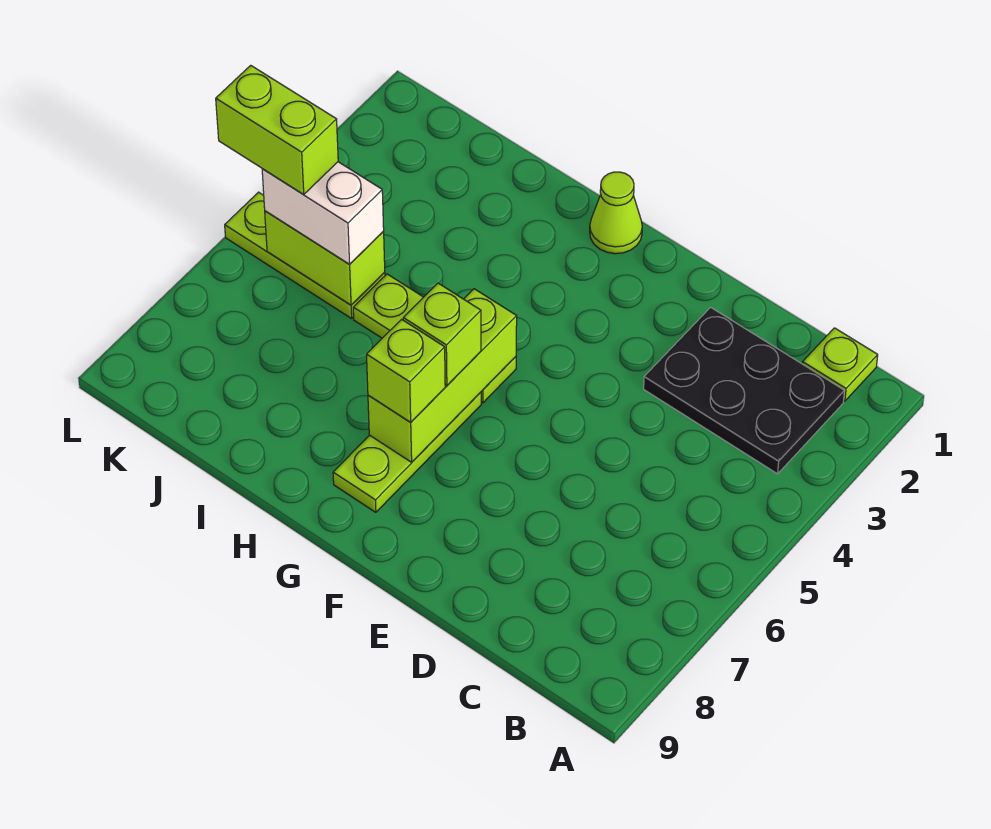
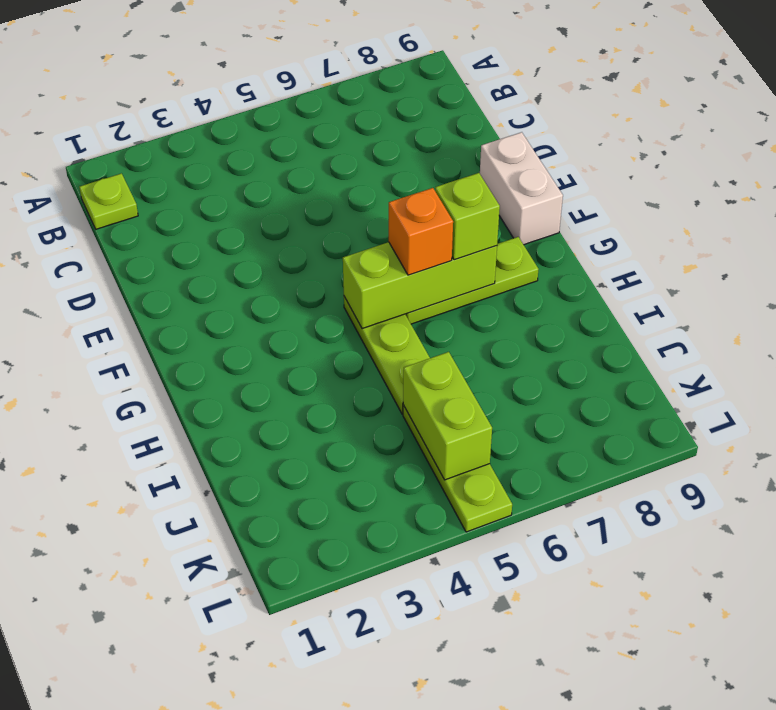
black 2x3 plate [644,307,844,474] -> none
lime 1x1 cone [590,172,642,254] -> none
lime 1x1 brick [403,283,481,385] -> orange 1x1 brick [389,188,453,275]
white 1x2 brick [262,162,384,264] -> white 1x2 brick moved to [480,132,563,245]
lime 1x2 brick [216,65,338,195] -> none

